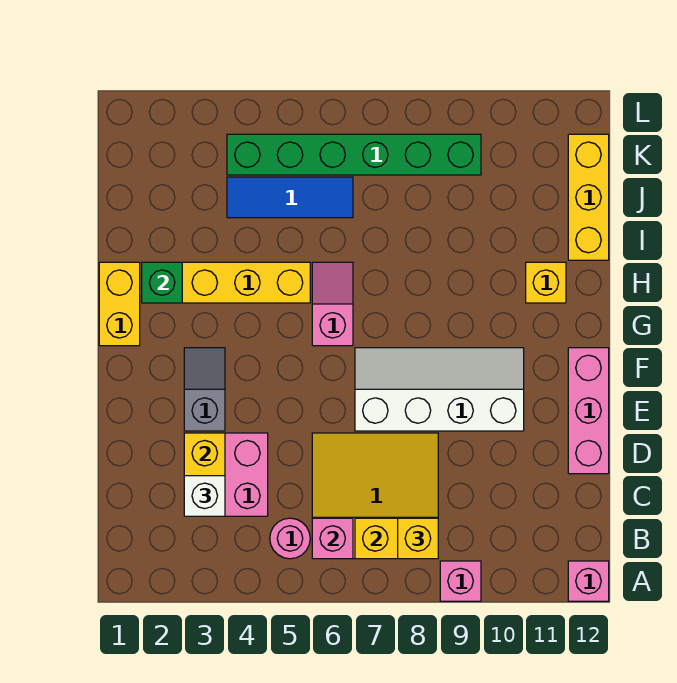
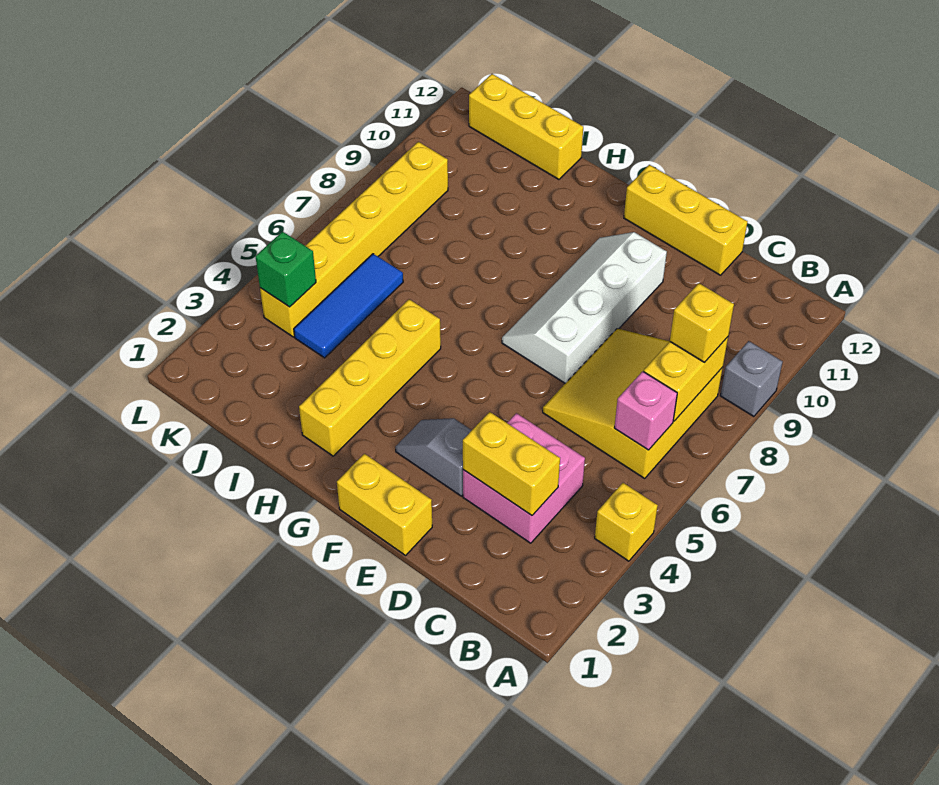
pink 1x1 brick [440,561,481,601] -> grey 1x1 brick [720,341,783,417]
pink 1x1 brick [568,561,609,601] -> none
pink 1x1 round brick [270,518,310,559] -> none
white 1x1 brick [184,476,225,516] -> none
pink 1x3 brick [568,348,609,474] -> yellow 1x3 brick [624,165,748,275]
yellow 1x2 brick [99,262,140,346] -> yellow 1x2 brick moved to [337,454,432,555]
pink 1x2 slope [312,262,353,346] -> none
green 1x1 brick [142,262,182,303] -> green 1x1 brick moved to [255,232,316,307]
yellow 1x1 brick [526,262,566,303] -> yellow 1x1 brick moved to [595,483,658,561]
green 1x6 brick [227,134,481,175] -> yellow 1x6 brick [260,142,448,337]

